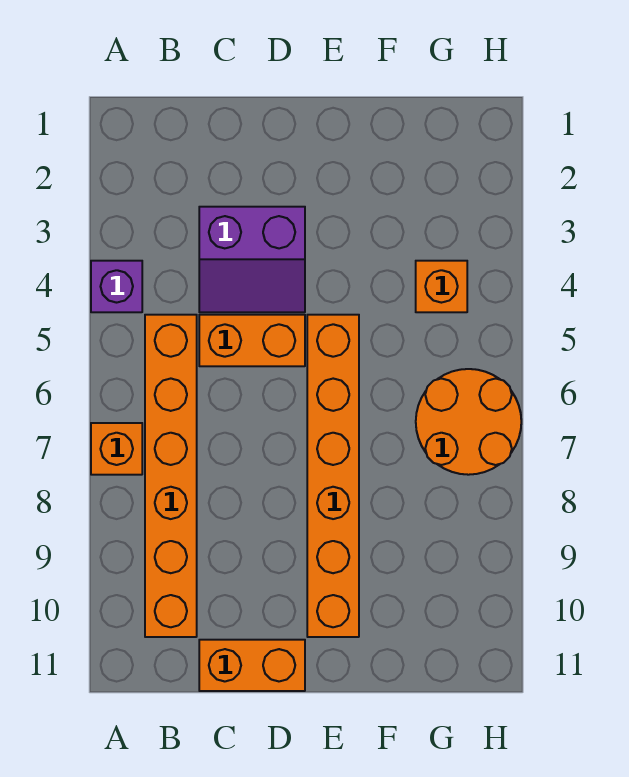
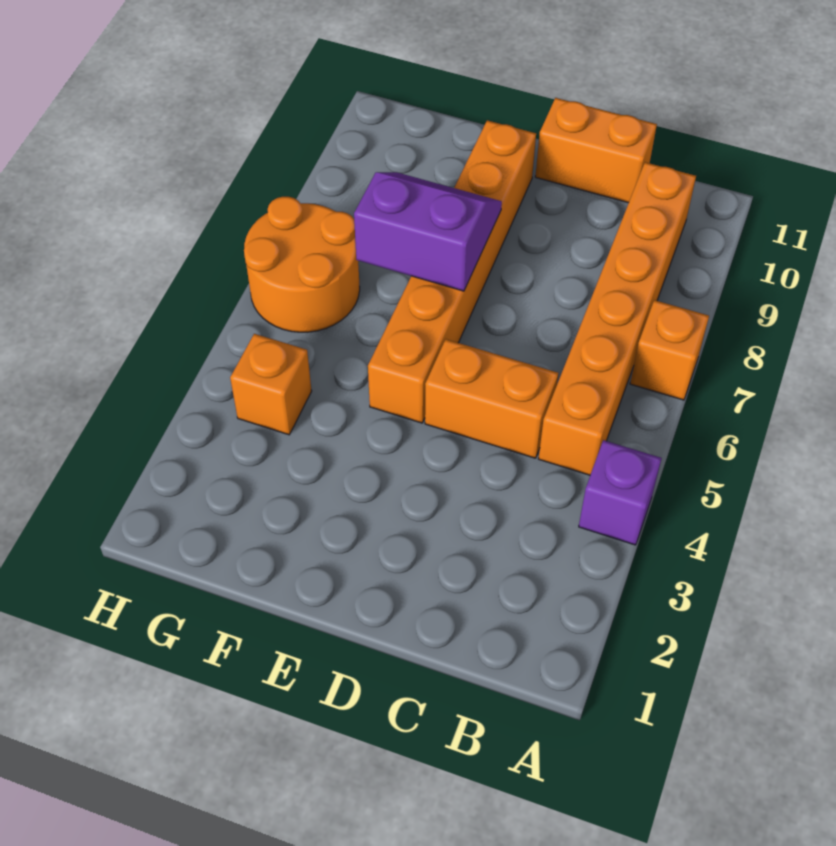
purple 2x2 slope [199,207,305,312] -> purple 2x2 slope moved to [354,172,502,291]

